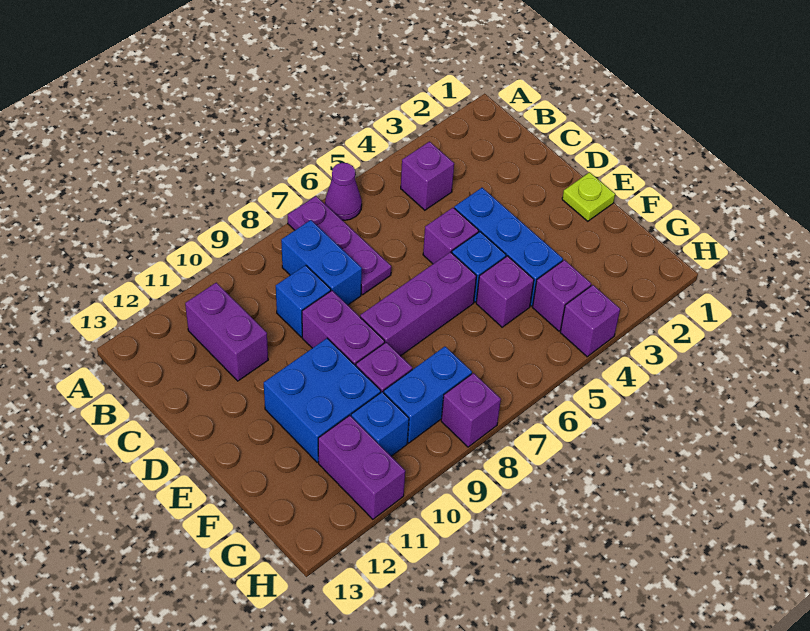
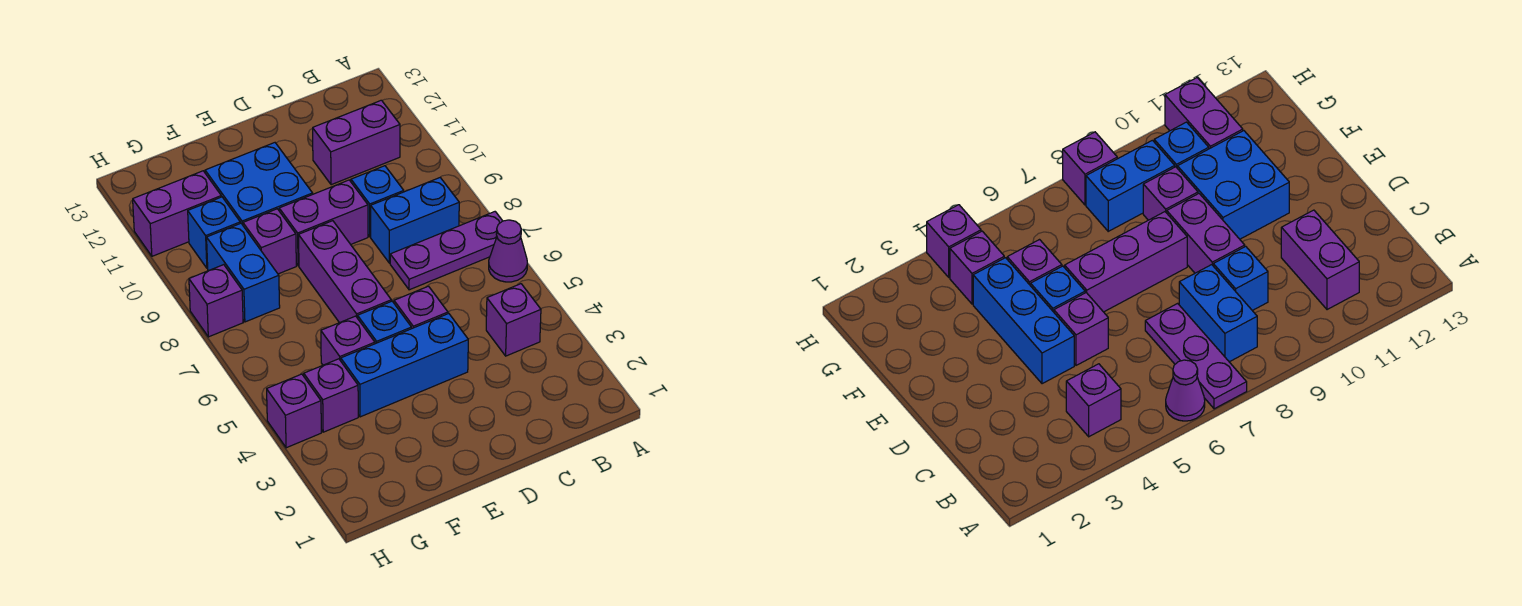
lime 1x1 plate [562,172,615,221] -> none

